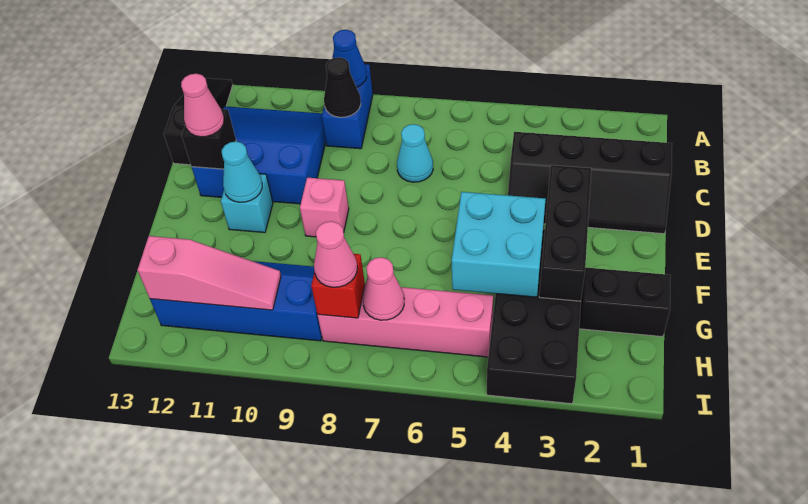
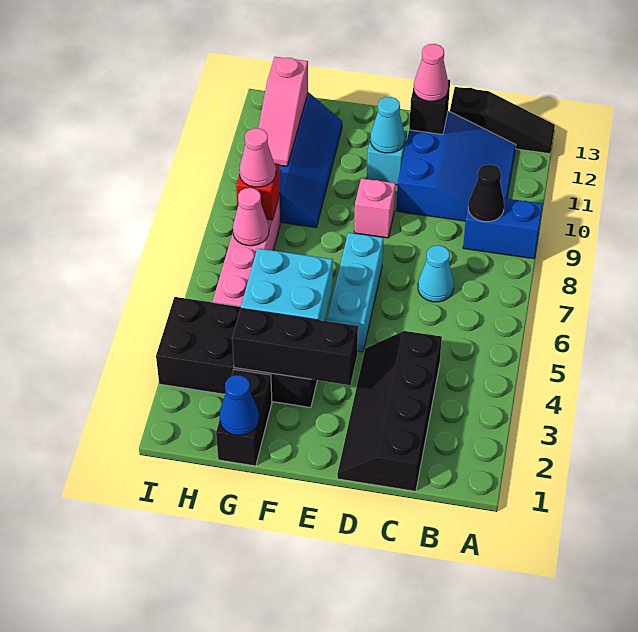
blue 1x1 cone [333,30,367,87] -> blue 1x1 cone moved to [220,375,259,435]
none -> cyan 1x3 brick [327,233,383,352]

